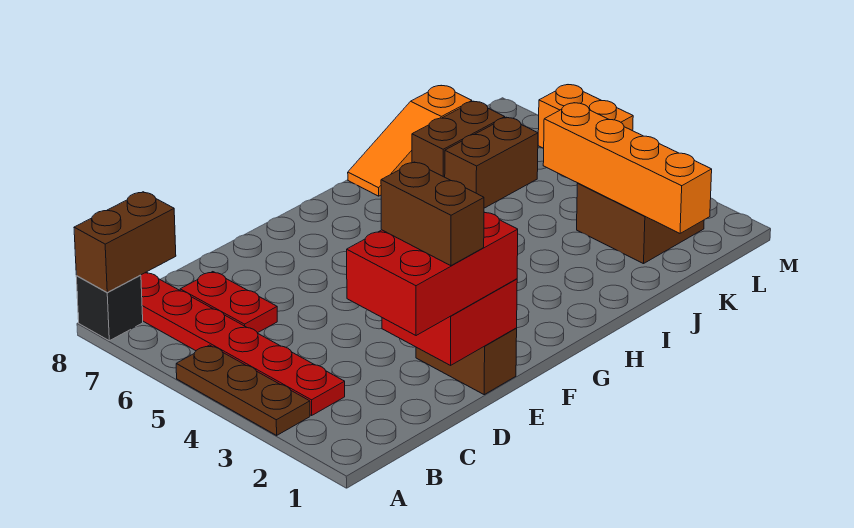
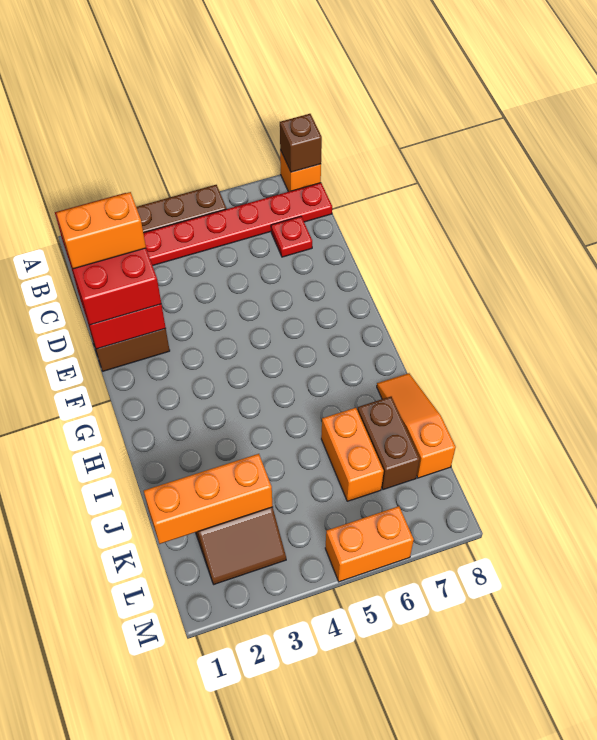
black 1x1 brick [76,275,143,341] -> orange 1x1 brick [280,150,321,192]
brown 1x2 brick [74,192,176,292] -> brown 1x1 brick [280,114,322,172]
red 1x2 plate [180,272,277,333] -> red 1x1 plate [271,216,312,257]
brown 1x2 brick [381,162,484,266] -> orange 1x2 brick [56,192,146,269]
brown 1x2 brick [445,117,538,208] -> orange 1x2 brick [321,408,384,501]
orange 1x4 brick [543,103,712,233] -> orange 1x3 brick [144,454,273,544]

